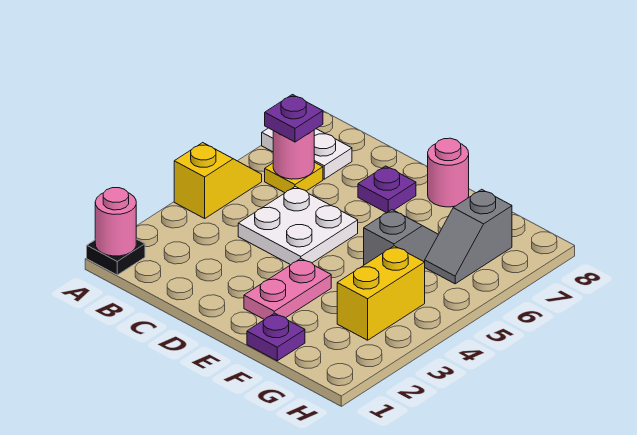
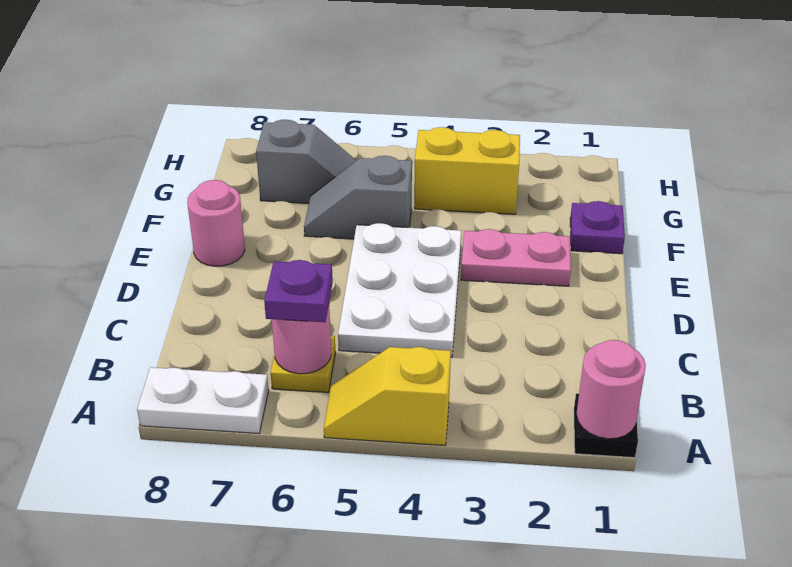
white 1x2 plate [262,128,352,179] -> white 1x2 plate turned to [137,367,269,433]
white 2x2 plate [238,187,358,265] -> white 2x3 plate [338,223,461,357]
purple 1x1 plate [358,166,416,213] -> none

